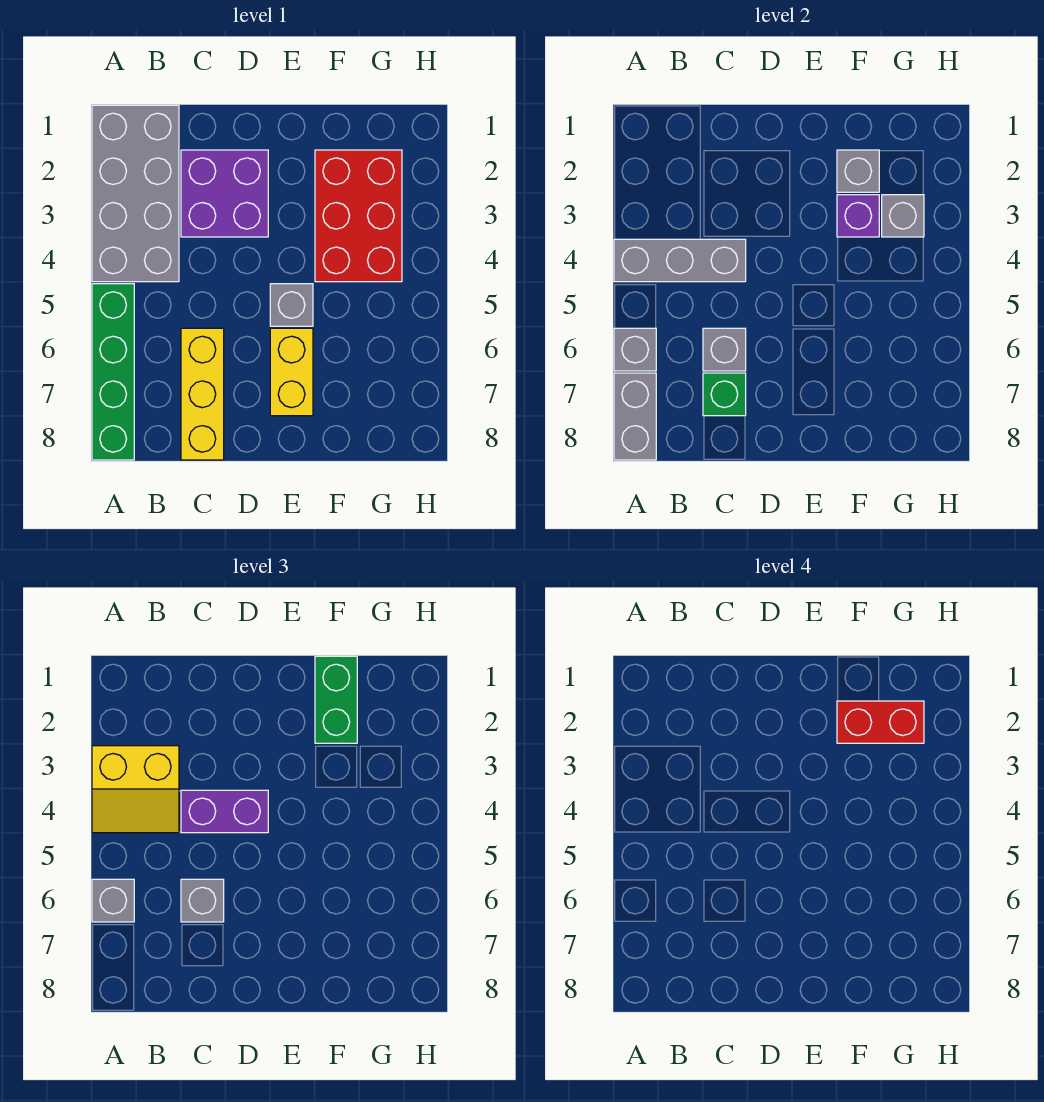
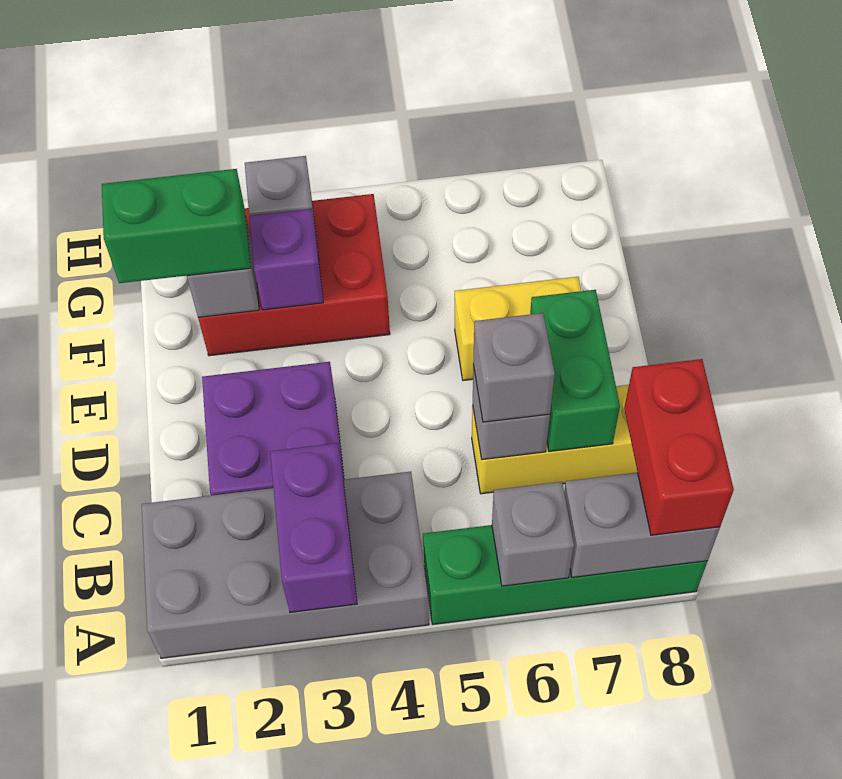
yellow 2x2 slope [92,746,179,833] -> none
grey 1x3 brick [614,239,746,282] -> none
grey 1x1 brick [92,879,134,922] -> none
purple 1x2 brick [181,790,268,833] -> purple 1x2 brick moved to [270,443,357,612]
green 1x1 brick [703,373,746,416] -> green 1x2 brick [530,290,620,451]
grey 1x1 brick [270,284,313,326] -> none
red 1x2 brick [837,701,924,743] -> red 1x2 brick moved to [624,359,734,535]

